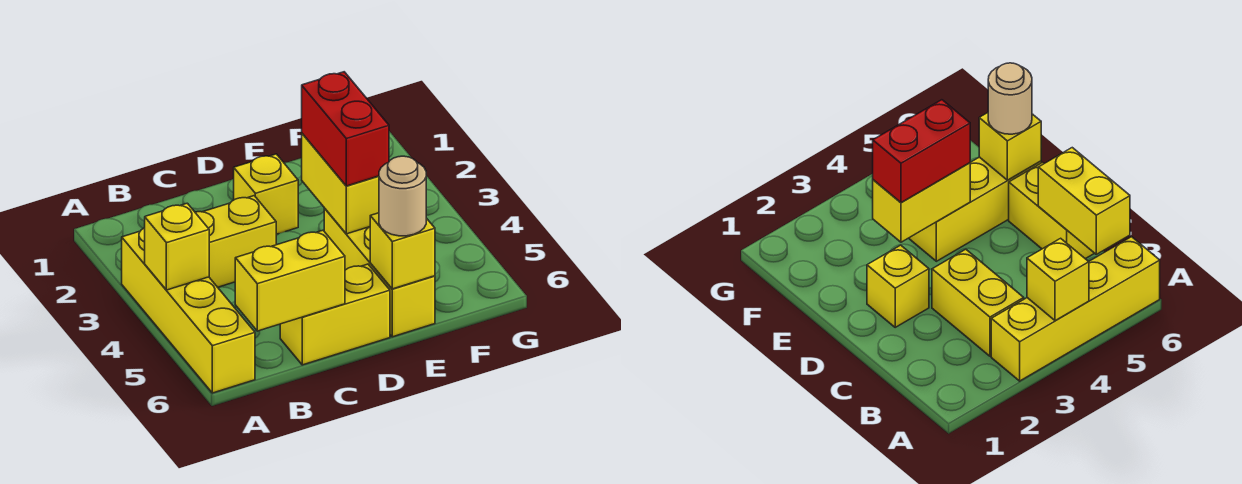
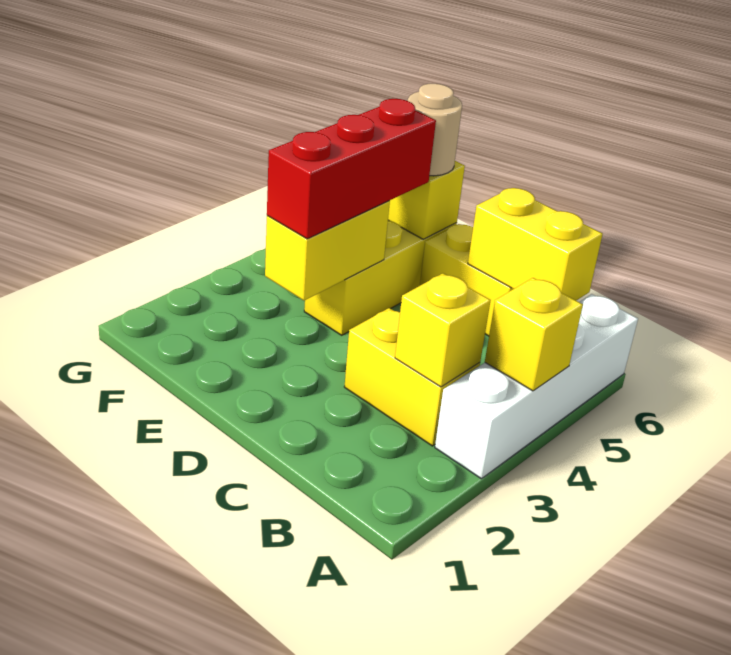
yellow 1x4 brick [122,228,255,393] -> white 1x4 brick [435,294,638,479]
yellow 1x1 brick [234,154,298,234] -> yellow 1x1 brick moved to [395,273,491,387]
red 1x2 brick [302,72,389,186] -> red 1x3 brick [267,99,436,239]

